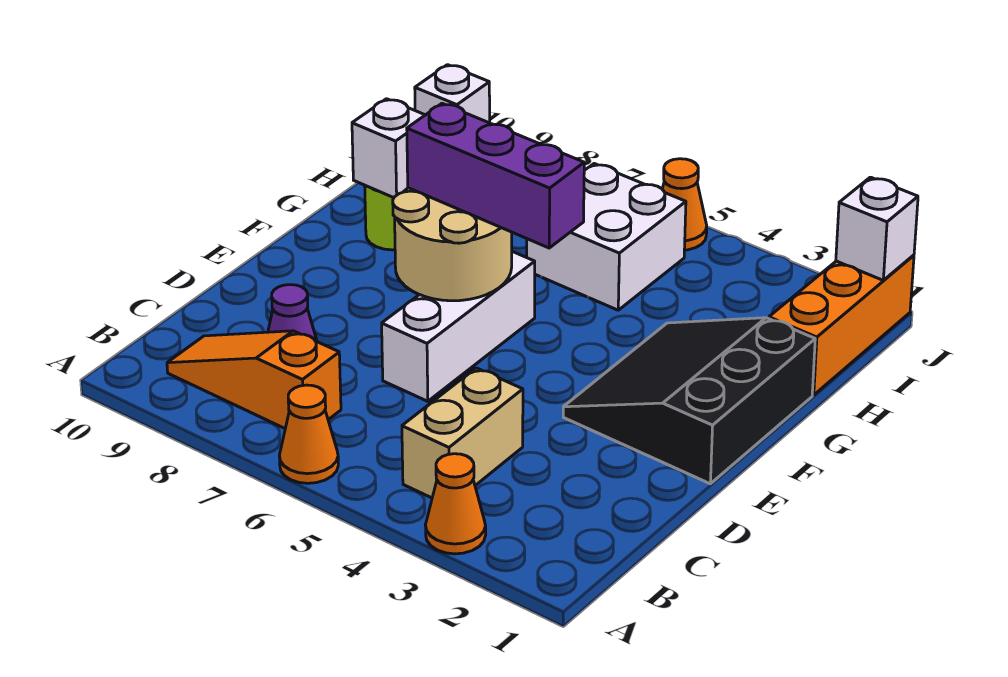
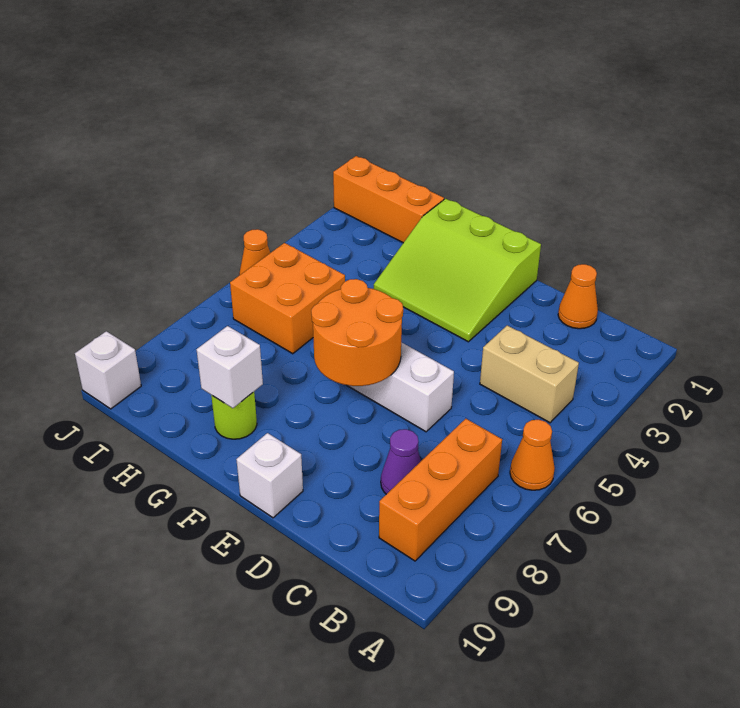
orange 1x1 cone [425,454,486,554] -> orange 1x1 cone moved to [558,264,598,329]
orange 1x3 slope [167,331,341,428] -> orange 1x3 brick [379,419,502,561]
black 3x3 slope [563,318,815,484] -> lime 3x3 slope [373,199,541,342]
tan 2x2 round brick [393,188,512,301] -> orange 2x2 round brick [311,279,403,386]
purple 1x3 brick [407,104,584,248] -> none
white 2x2 brick [527,164,686,310] -> orange 2x2 brick [230,243,345,354]
white 1x1 brick [836,177,918,280] -> white 1x1 brick moved to [236,433,303,518]

